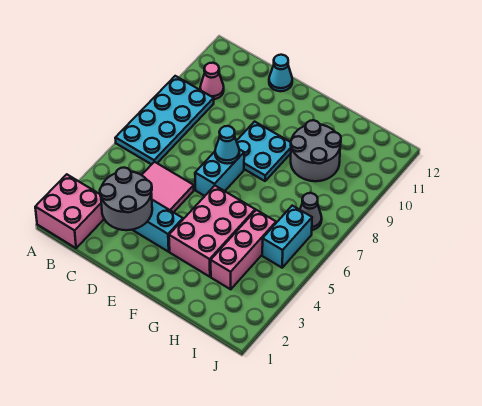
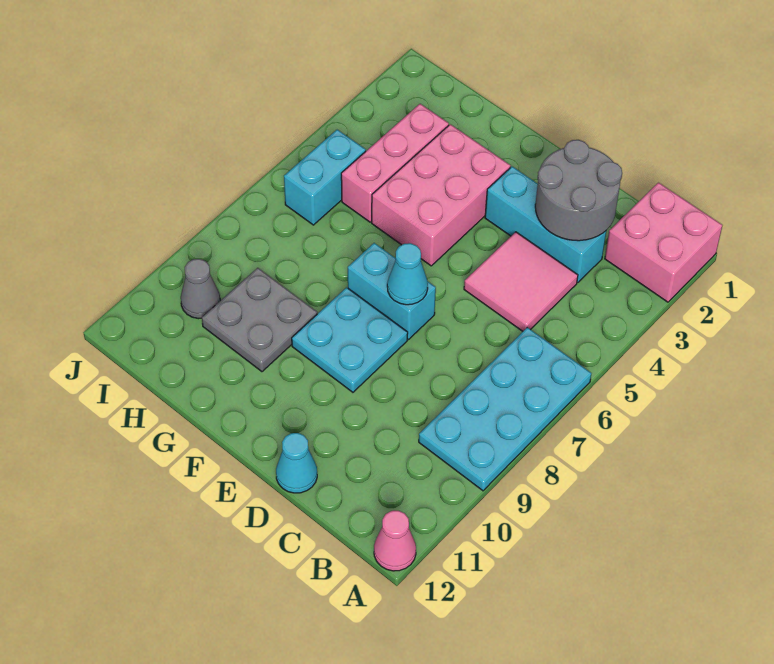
pink 1x1 cone [200,63,224,99] -> pink 1x1 cone moved to [374,511,416,571]
cyan 1x2 brick [195,149,244,196] -> cyan 1x2 brick turned to [348,243,436,339]
grey 2x2 round brick [291,120,341,181] -> grey 2x2 plate [202,268,317,372]
grey 1x1 cone [300,193,322,230] -> grey 1x1 cone moved to [181,259,220,319]

